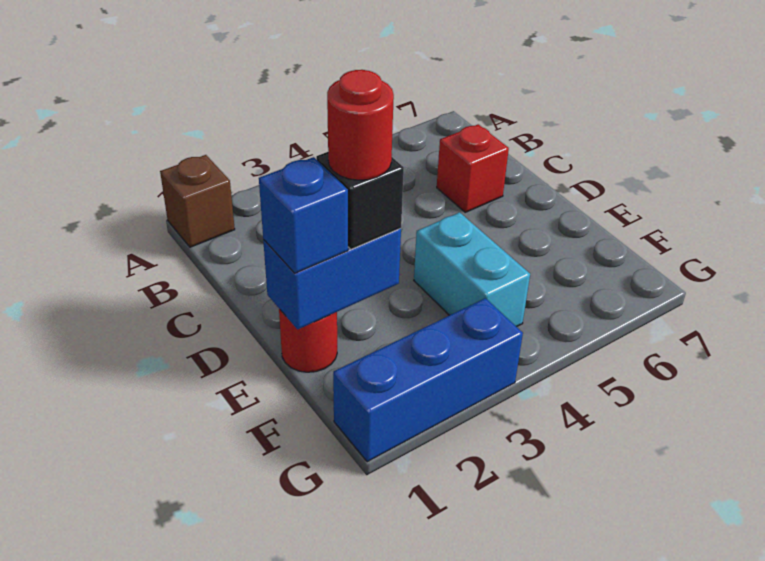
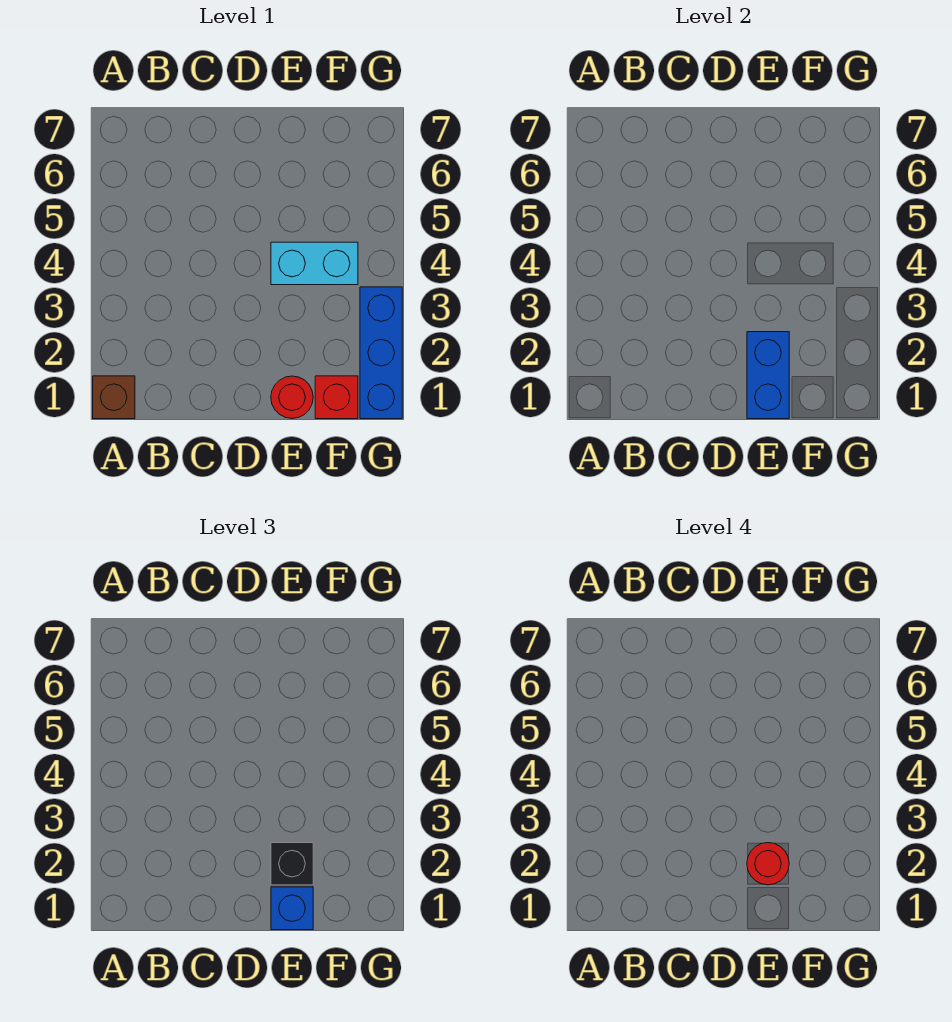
red 1x1 brick [437,124,509,212] -> red 1x1 brick moved to [315,376,358,419]

